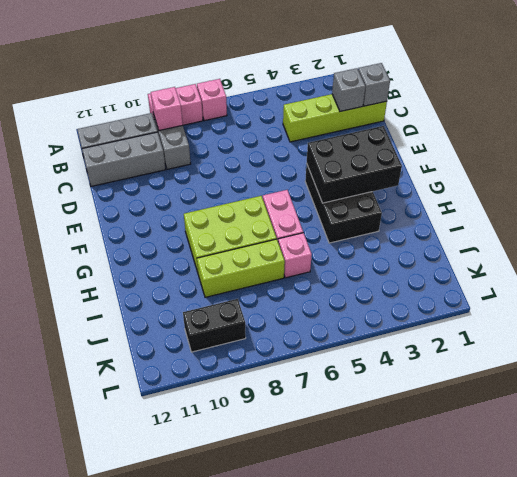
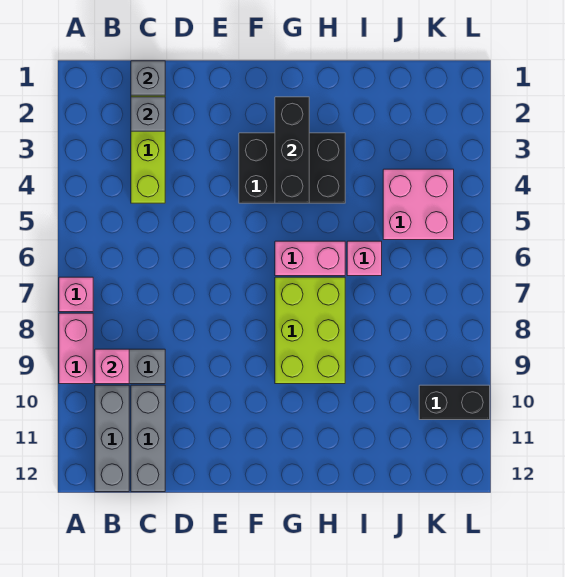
black 2x3 brick [307,126,402,203] -> black 1x3 brick [275,97,309,203]
lime 1x3 brick [197,239,285,297] -> none
none -> pink 2x2 brick [383,169,454,240]
black 1x2 brick [183,299,246,352] -> black 1x2 brick turned to [419,385,490,420]

